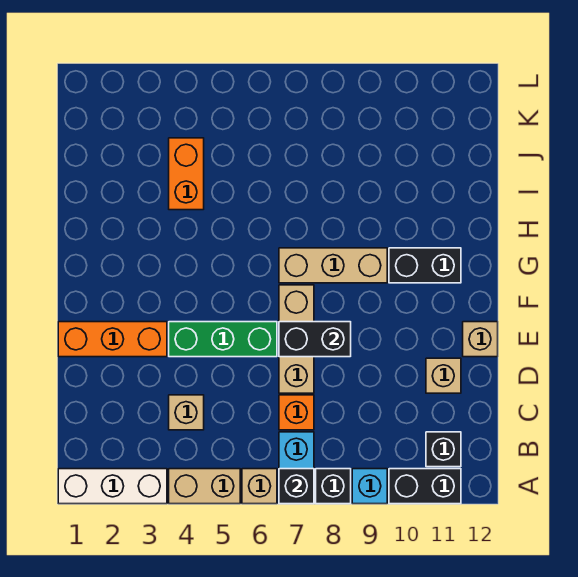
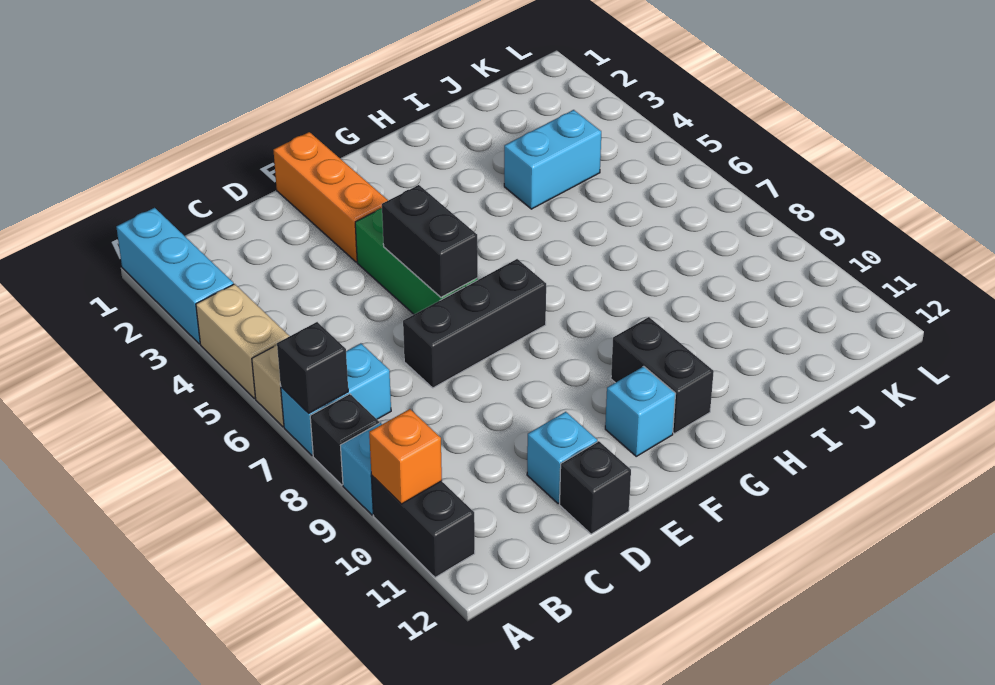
white 1x3 brick [58,469,167,504] -> cyan 1x3 brick [116,208,233,344]
black 1x1 brick [426,432,461,467] -> black 1x1 brick moved to [560,441,631,534]
tan 1x1 brick [169,395,204,430] -> none
orange 1x1 brick [279,395,314,430] -> orange 1x1 brick moved to [369,409,442,504]
tan 1x3 brick [279,285,314,393] -> black 1x3 brick [403,259,546,388]
tan 1x1 brick [426,358,461,393] -> cyan 1x1 brick [527,412,597,504]
black 1x2 brick [279,322,351,357] -> black 1x2 brick moved to [382,185,478,297]
tan 1x1 brick [463,322,498,357] -> none
none -> cyan 1x1 brick [605,366,676,456]
tan 1x3 brick [279,248,387,283] -> none
orange 1x2 brick [169,138,204,210] -> cyan 1x2 brick [504,110,601,209]

